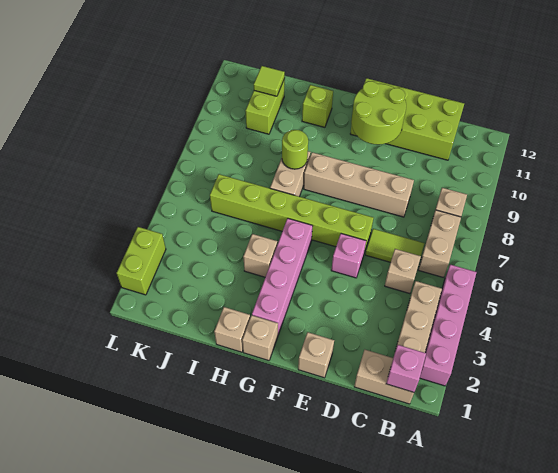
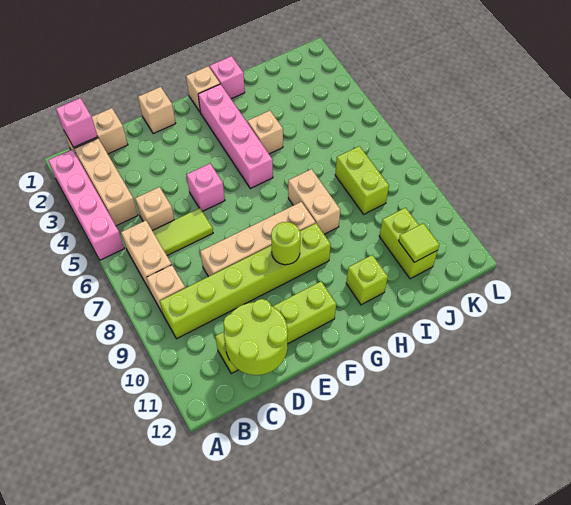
lime 2x4 brick [350,78,464,160] -> lime 1x4 brick [215,282,336,373]
lime 1x6 brick [210,174,373,253] -> lime 1x6 brick moved to [160,223,331,339]
lime 2x2 round brick [351,81,406,145] -> lime 2x2 round brick moved to [223,299,288,375]
tan 1x1 brick [214,307,250,352] -> pink 1x1 brick [210,56,245,99]
lime 1x1 round brick [282,130,308,169] -> lime 1x1 round brick moved to [271,222,300,265]
lime 1x2 brick [117,227,166,295] -> lime 1x2 brick moved to [335,146,389,214]

